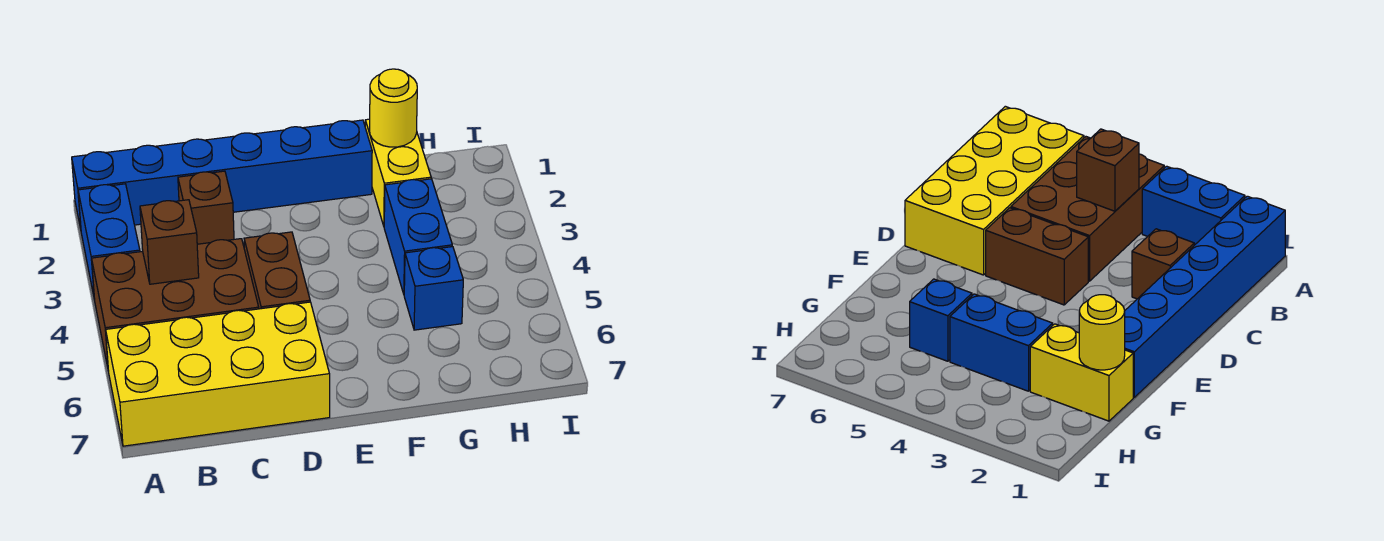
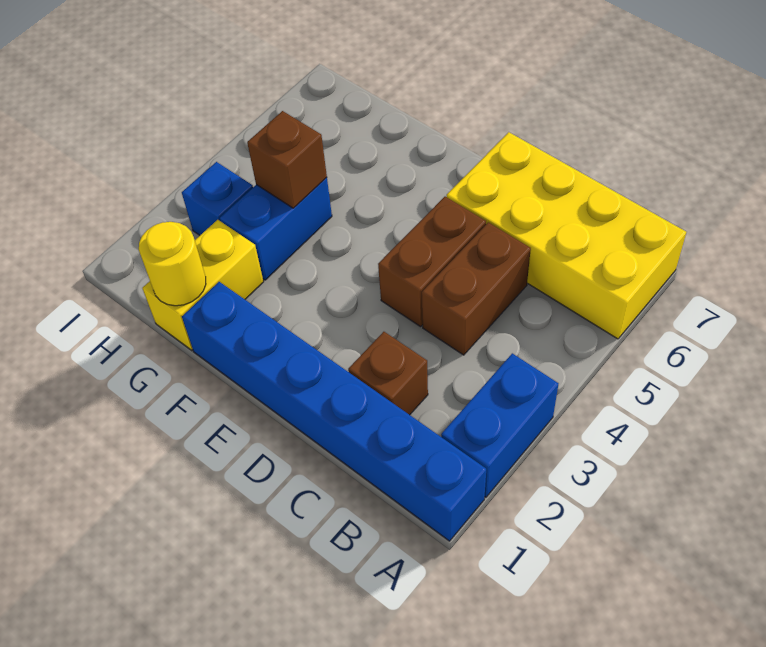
brown 2x3 brick [92,239,259,367] -> brown 1x2 brick [422,222,531,355]
brown 1x1 brick [140,200,199,284] -> brown 1x1 brick moved to [247,111,327,208]
blue 1x1 brick [404,247,463,330] -> blue 1x1 brick moved to [182,162,253,235]

